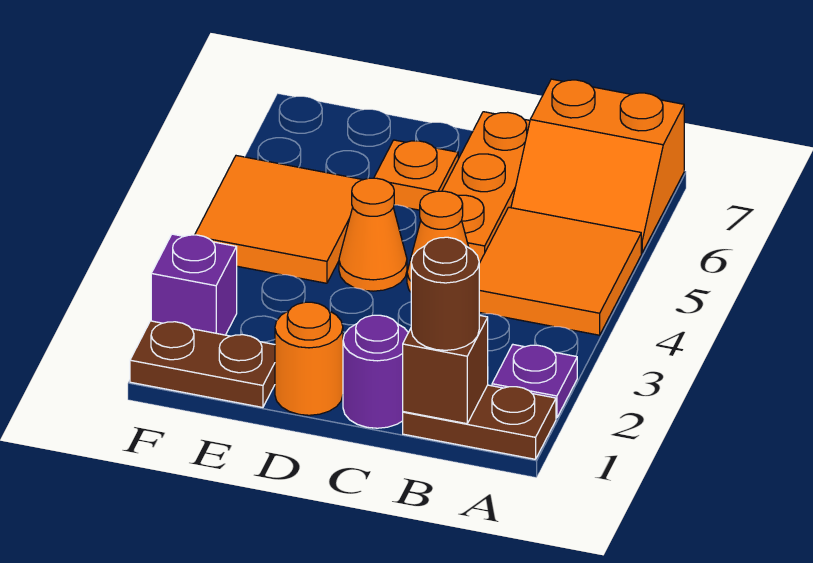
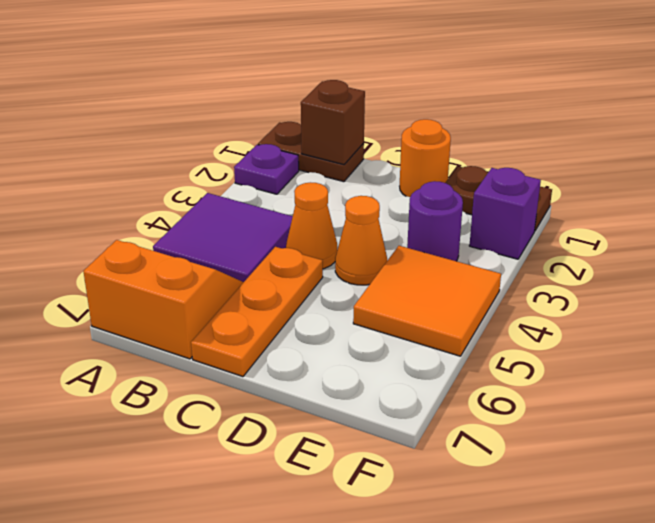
orange 2x2 tile [479,207,641,335] -> purple 2x2 tile [153,193,293,282]
brown 1x1 round brick [411,237,479,350] -> none
purple 1x1 round brick [343,315,408,428] -> purple 1x1 round brick moved to [407,181,463,261]
orange 1x1 plate [374,140,458,210] -> none

